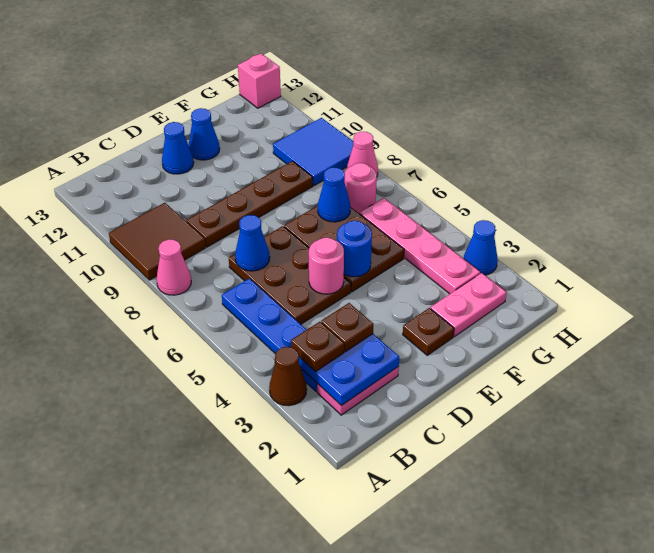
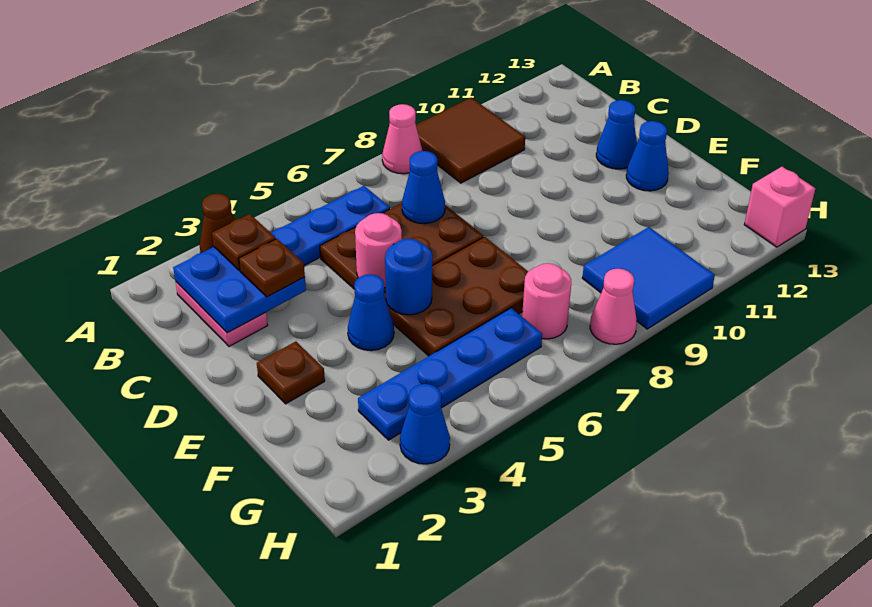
brown 1x4 plate [186,161,313,247] -> none
pink 1x2 plate [430,273,507,337] -> none
blue 1x1 cone [318,167,350,222] -> blue 1x1 cone moved to [348,274,394,351]
pink 1x4 plate [359,198,480,294] -> blue 1x4 plate [358,308,542,440]

